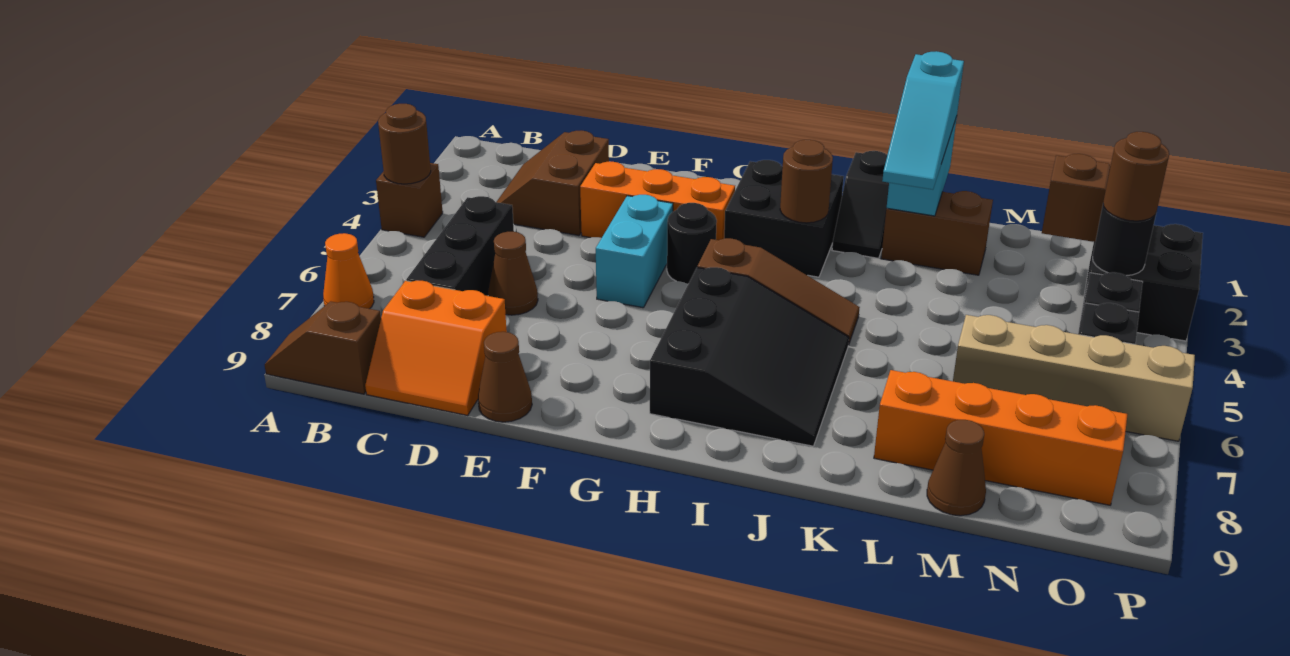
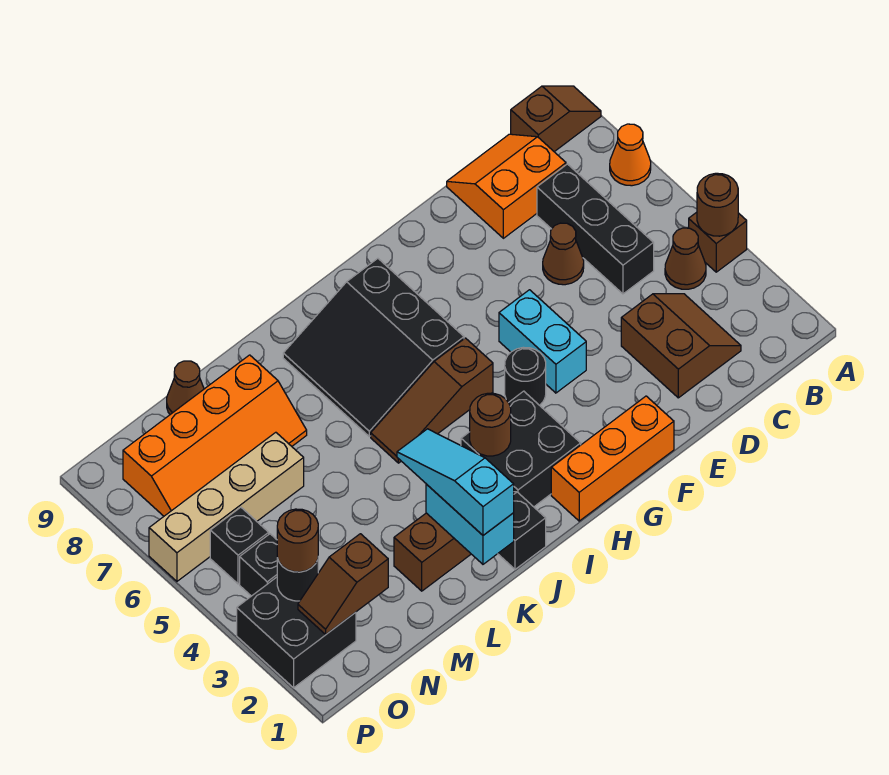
orange 1x3 brick [580,162,735,240] -> orange 1x3 brick moved to [551,396,674,521]
brown 1x1 cone [478,332,532,422] -> brown 1x1 cone moved to [665,228,706,289]

